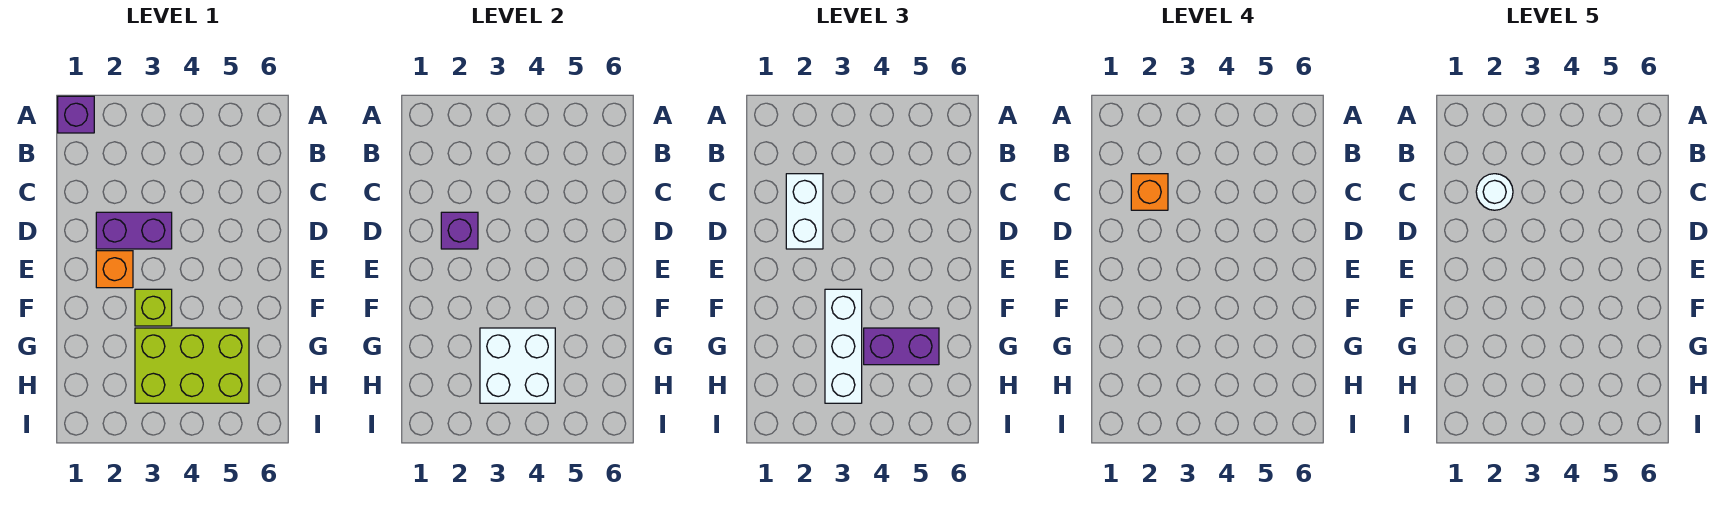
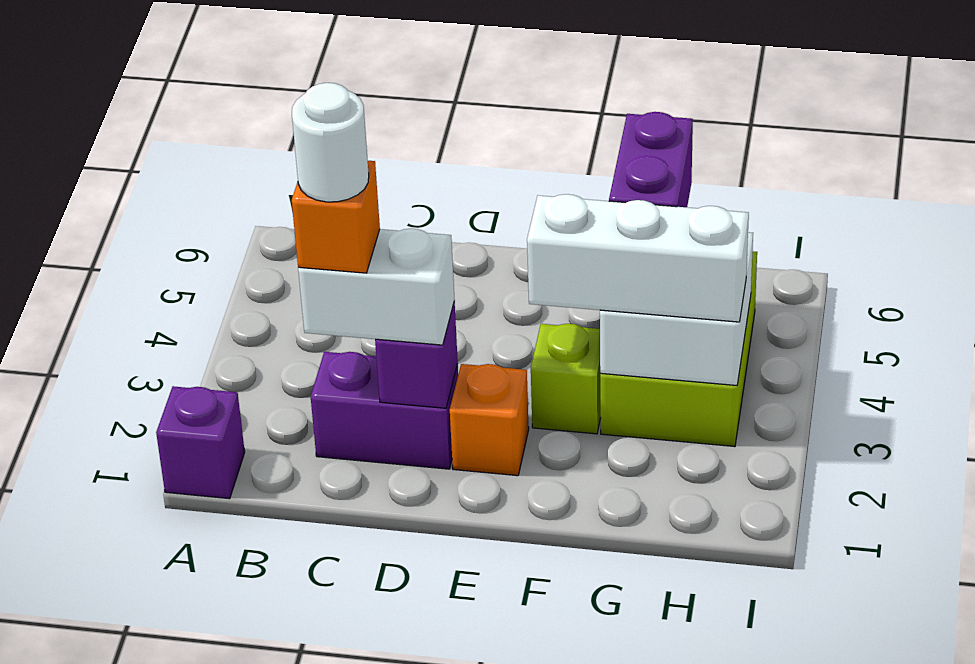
purple 1x2 brick [96,212,172,249] -> purple 1x2 brick turned to [311,352,458,469]

